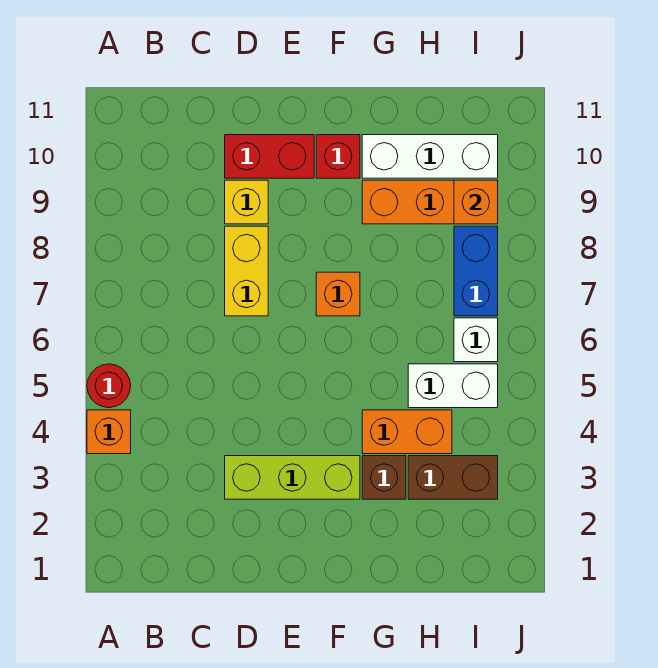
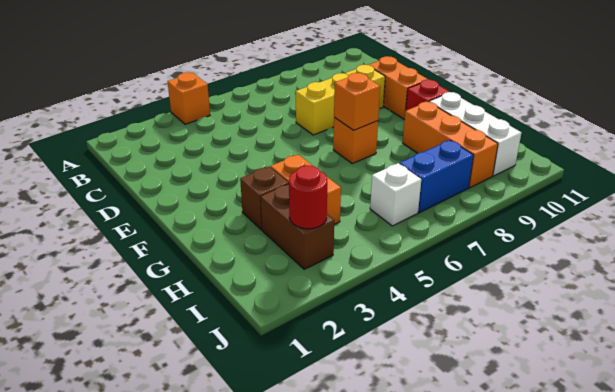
red 1x1 round brick [87,364,131,408] -> red 1x1 round brick moved to [289,165,327,229]
lime 1x3 brick [225,456,360,499] -> none
red 1x2 brick [225,135,314,178] -> orange 1x2 brick [369,56,428,119]
white 1x2 brick [408,364,498,408] -> none
orange 1x1 brick [454,180,498,224] -> orange 1x1 brick moved to [334,73,380,130]

